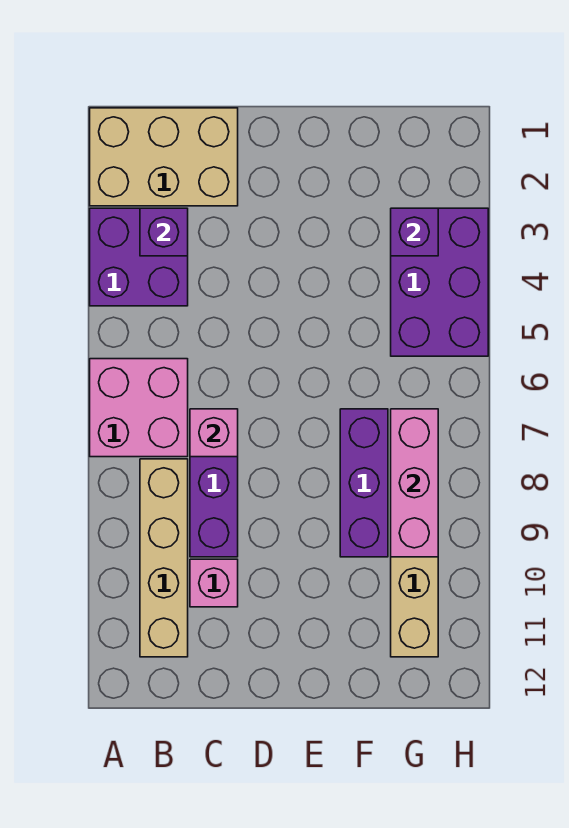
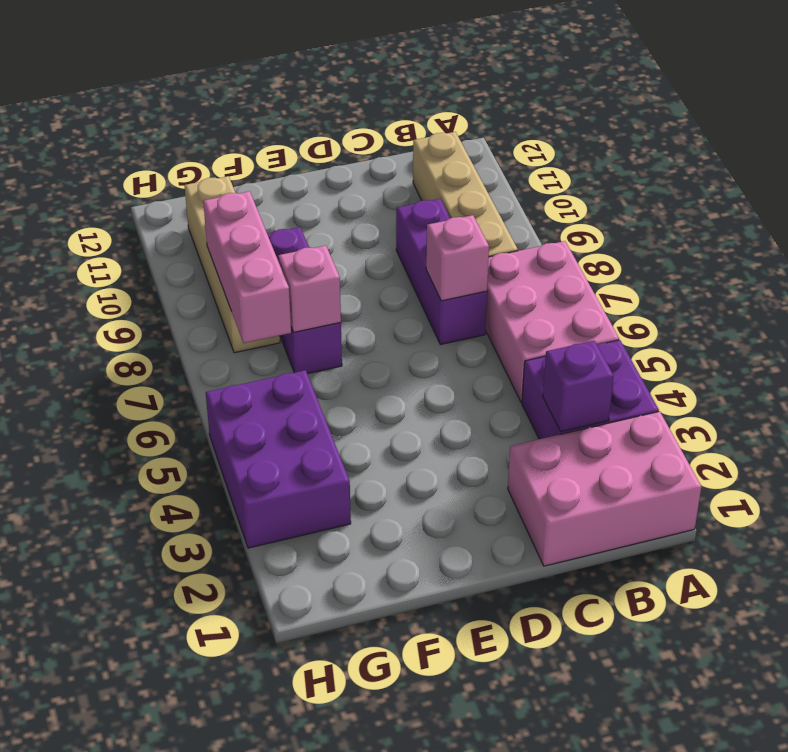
tan 2x3 brick [90,108,238,206] -> pink 2x3 brick [508,412,701,566]
pink 2x2 brick [90,359,188,457] -> pink 2x3 brick [485,241,619,403]
pink 1x1 brick [190,559,238,607] -> pink 1x1 brick moved to [278,245,341,332]
purple 1x1 brick [391,208,438,256] -> none

